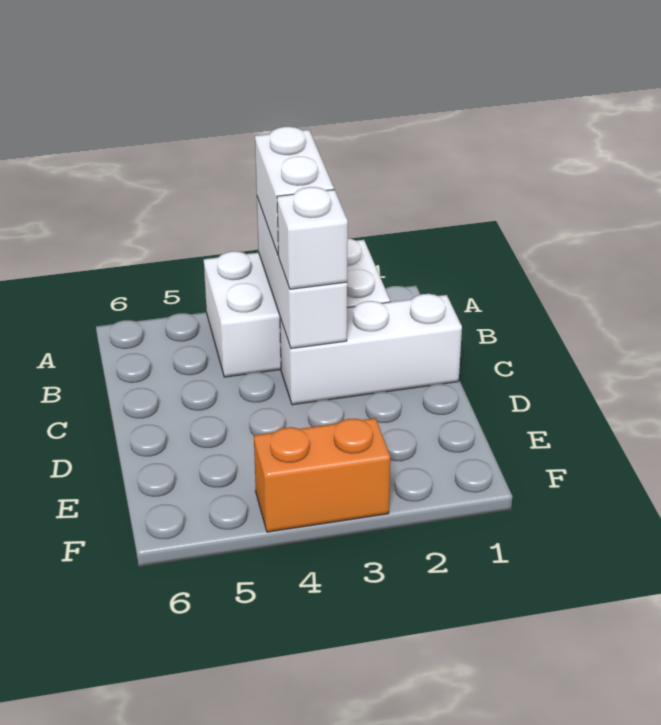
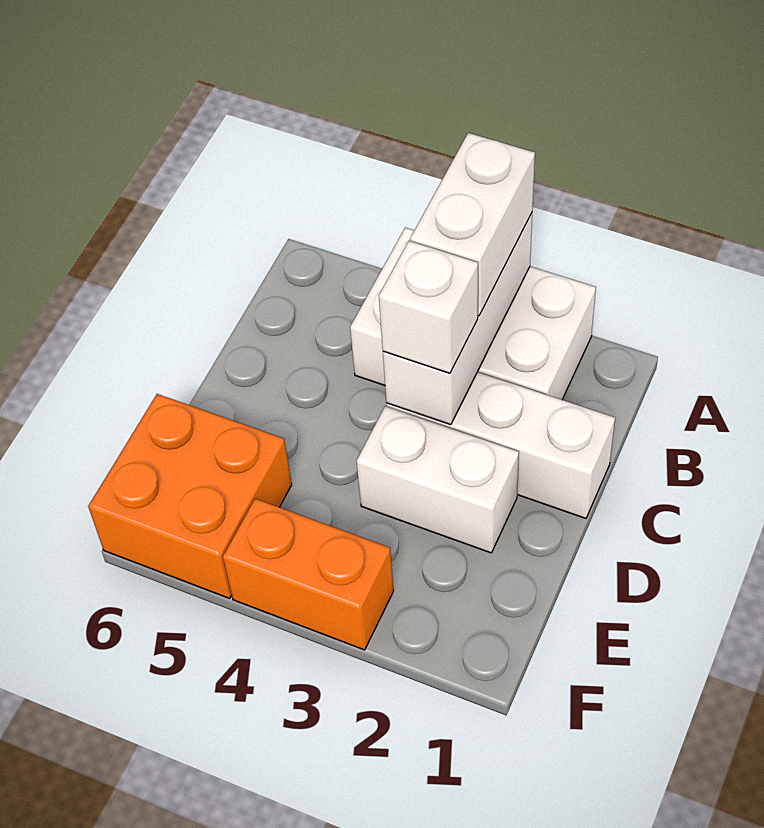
none -> white 1x2 brick [357,406,519,553]
none -> orange 2x2 brick [88,394,292,598]

